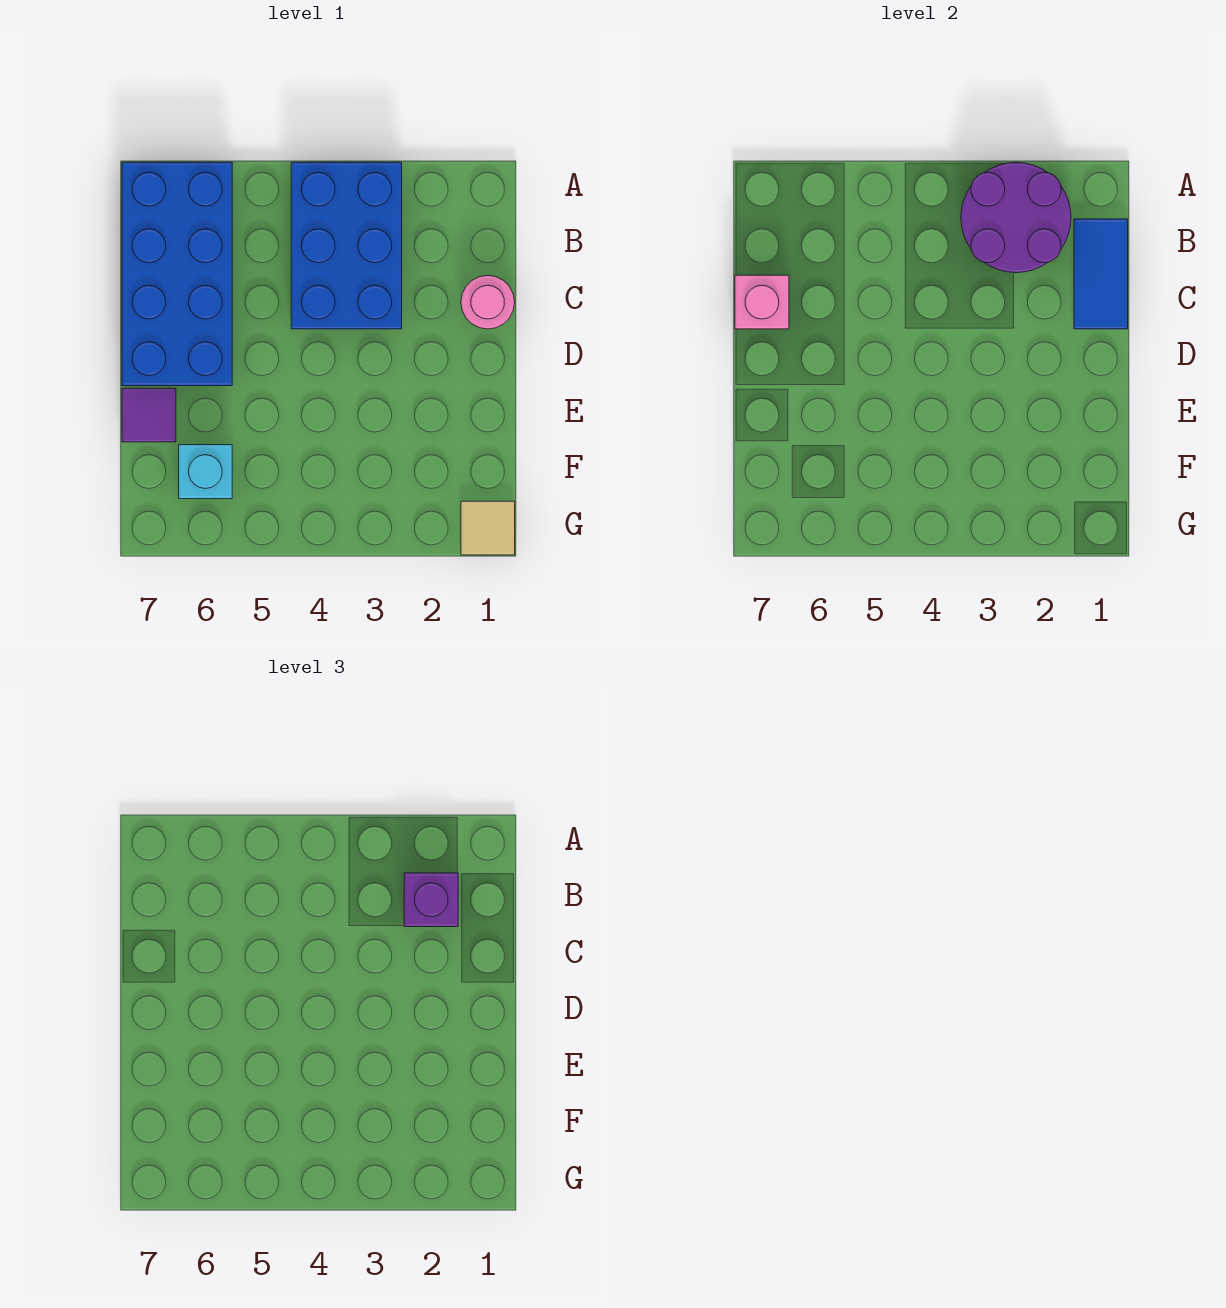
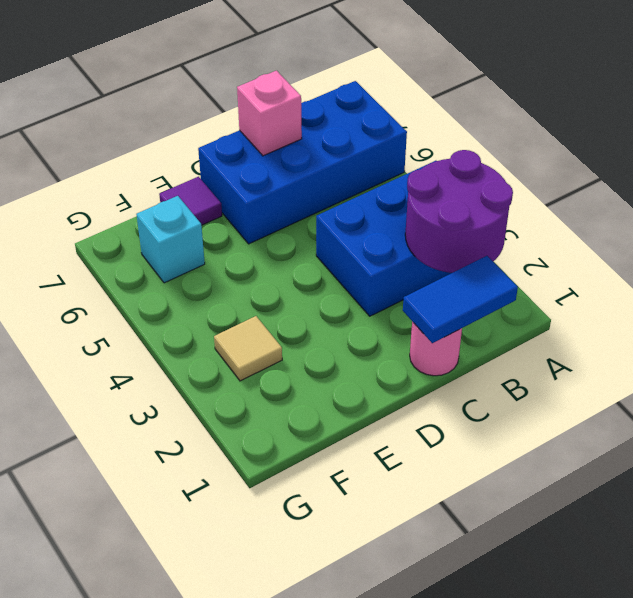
purple 1x1 brick [404,873,458,927] -> none
tan 1x1 tile [461,501,515,555] -> tan 1x1 tile moved to [214,316,282,381]

